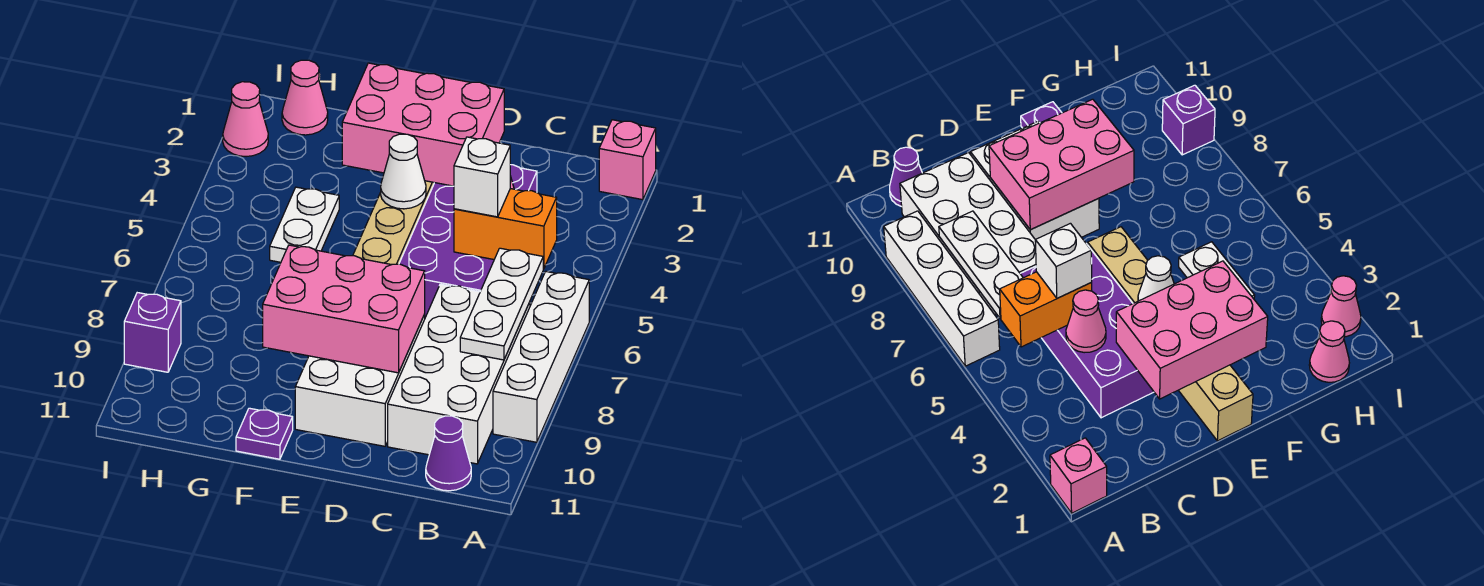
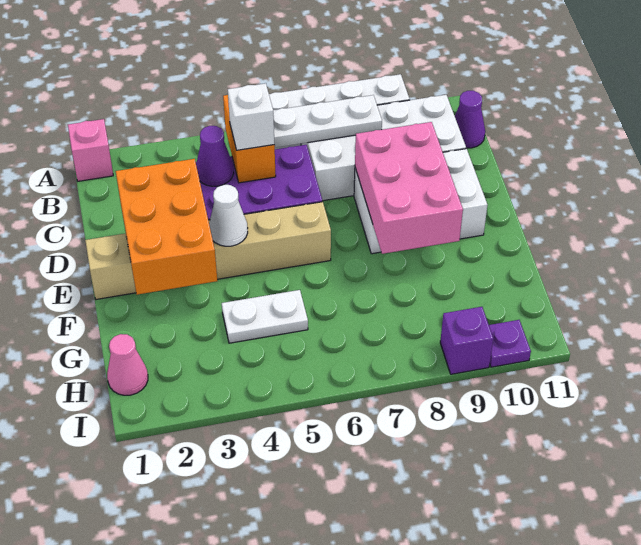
pink 1x1 cone [1066,290,1106,353] -> purple 1x1 cone [196,126,234,186]
pink 2x3 brick [342,63,504,186] -> orange 2x3 brick [116,159,217,295]
purple 1x1 plate [236,408,293,459] -> purple 1x1 plate moved to [489,320,531,367]
pink 1x1 cone [223,82,268,157] -> none

